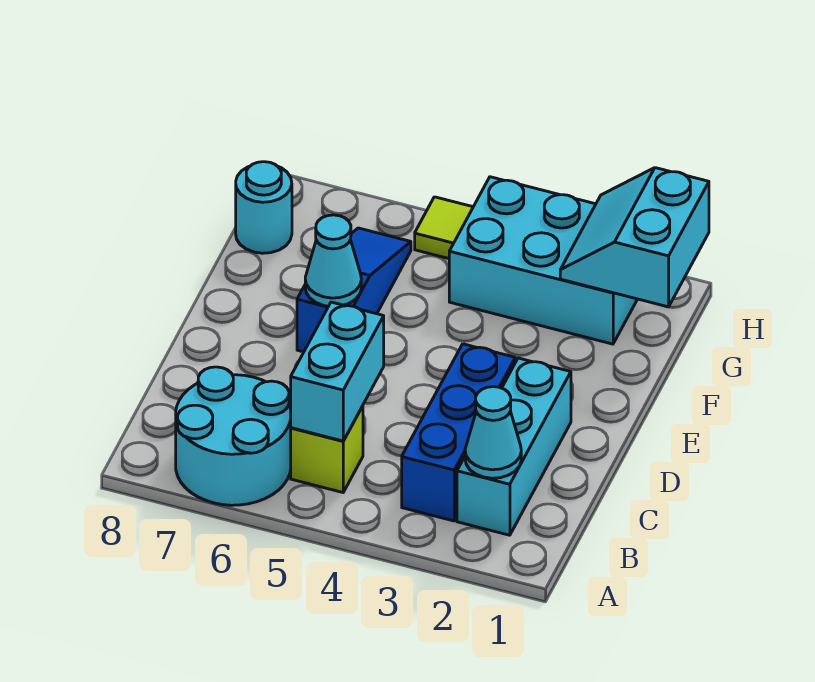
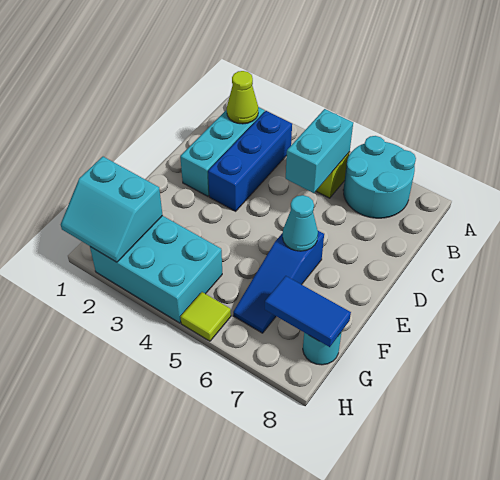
cyan 1x1 cone [465,387,521,478] -> lime 1x1 cone [226,71,258,124]
cyan 2x2 slope [560,168,709,307] -> cyan 2x2 slope turned to [61,157,162,262]
none -> blue 1x2 tile [265,276,351,347]

